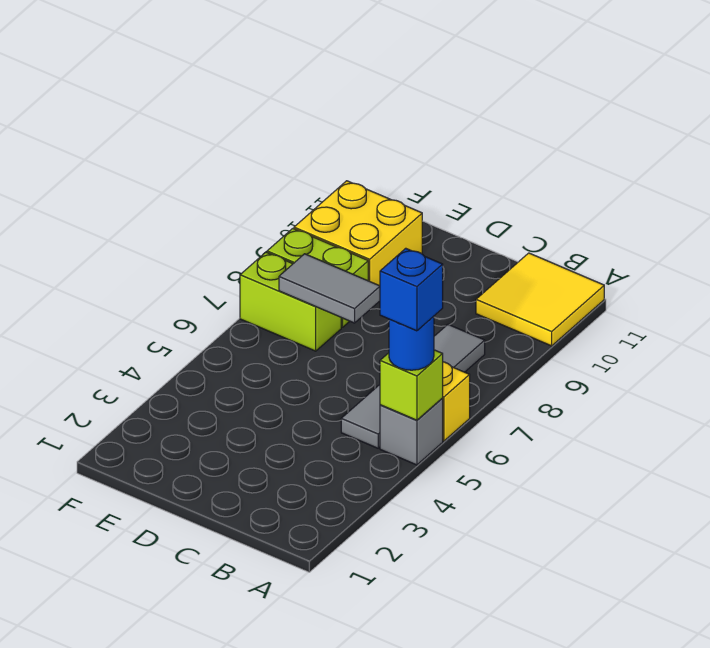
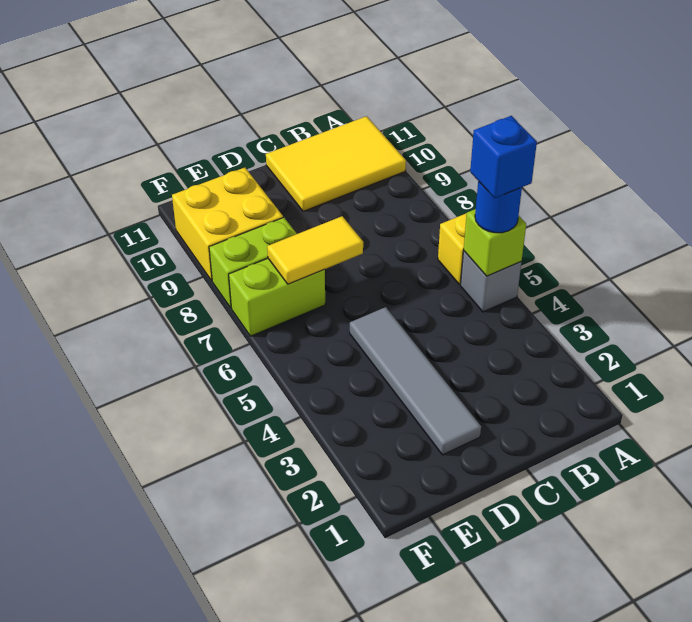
yellow 2x2 tile [476,253,604,346] -> yellow 2x3 tile [266,116,406,211]
grey 1x4 tile [341,325,485,448] -> grey 1x4 tile moved to [350,307,481,455]
grey 1x2 tile [279,254,380,323] -> yellow 1x2 tile [267,216,363,284]

